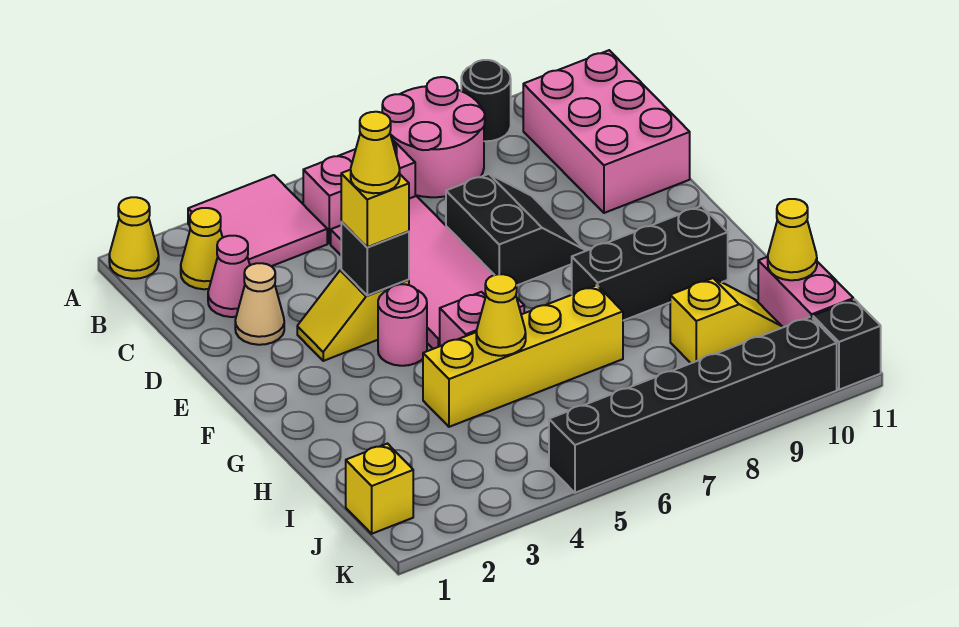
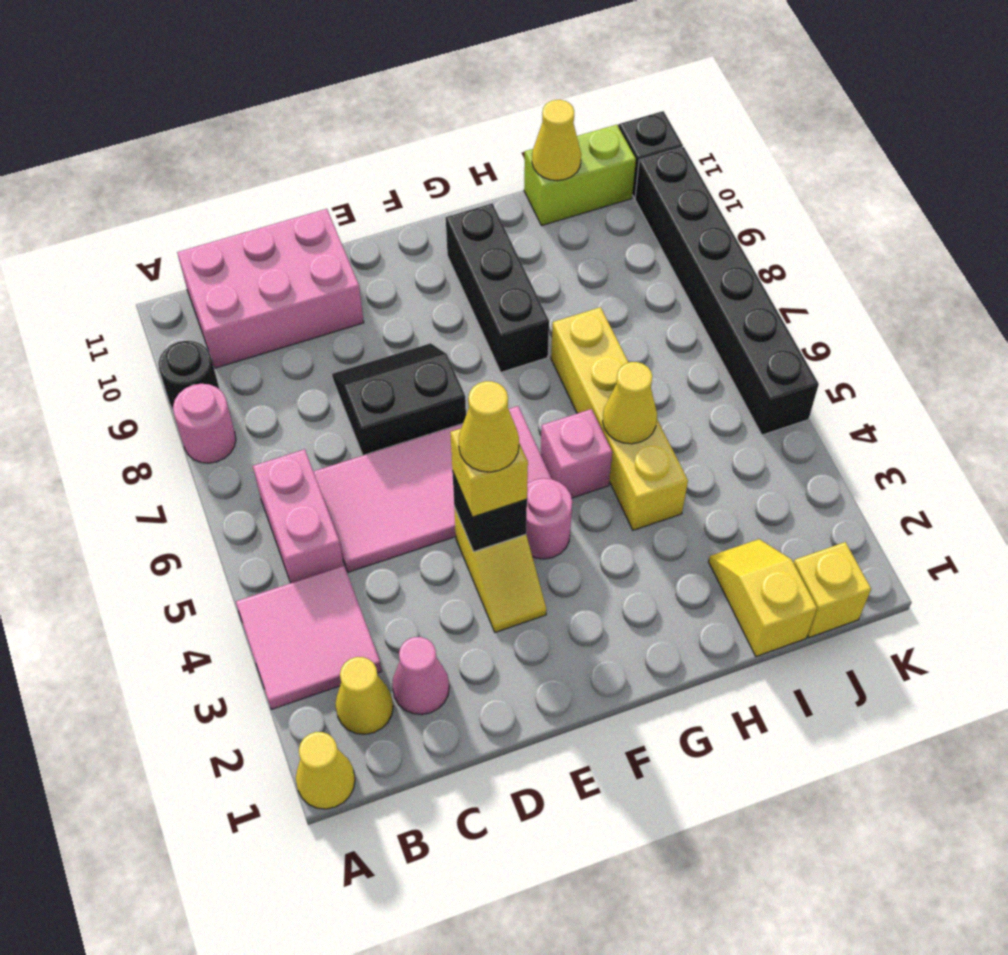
pink 2x2 round brick [382,77,485,197] -> pink 1x1 round brick [173,384,236,463]
tan 1x1 cone [235,263,284,345] -> none
yellow 1x2 slope [670,278,782,363] -> yellow 1x2 slope moved to [709,539,817,656]
pink 1x2 brick [758,257,853,328] -> lime 1x2 brick [524,125,636,226]

